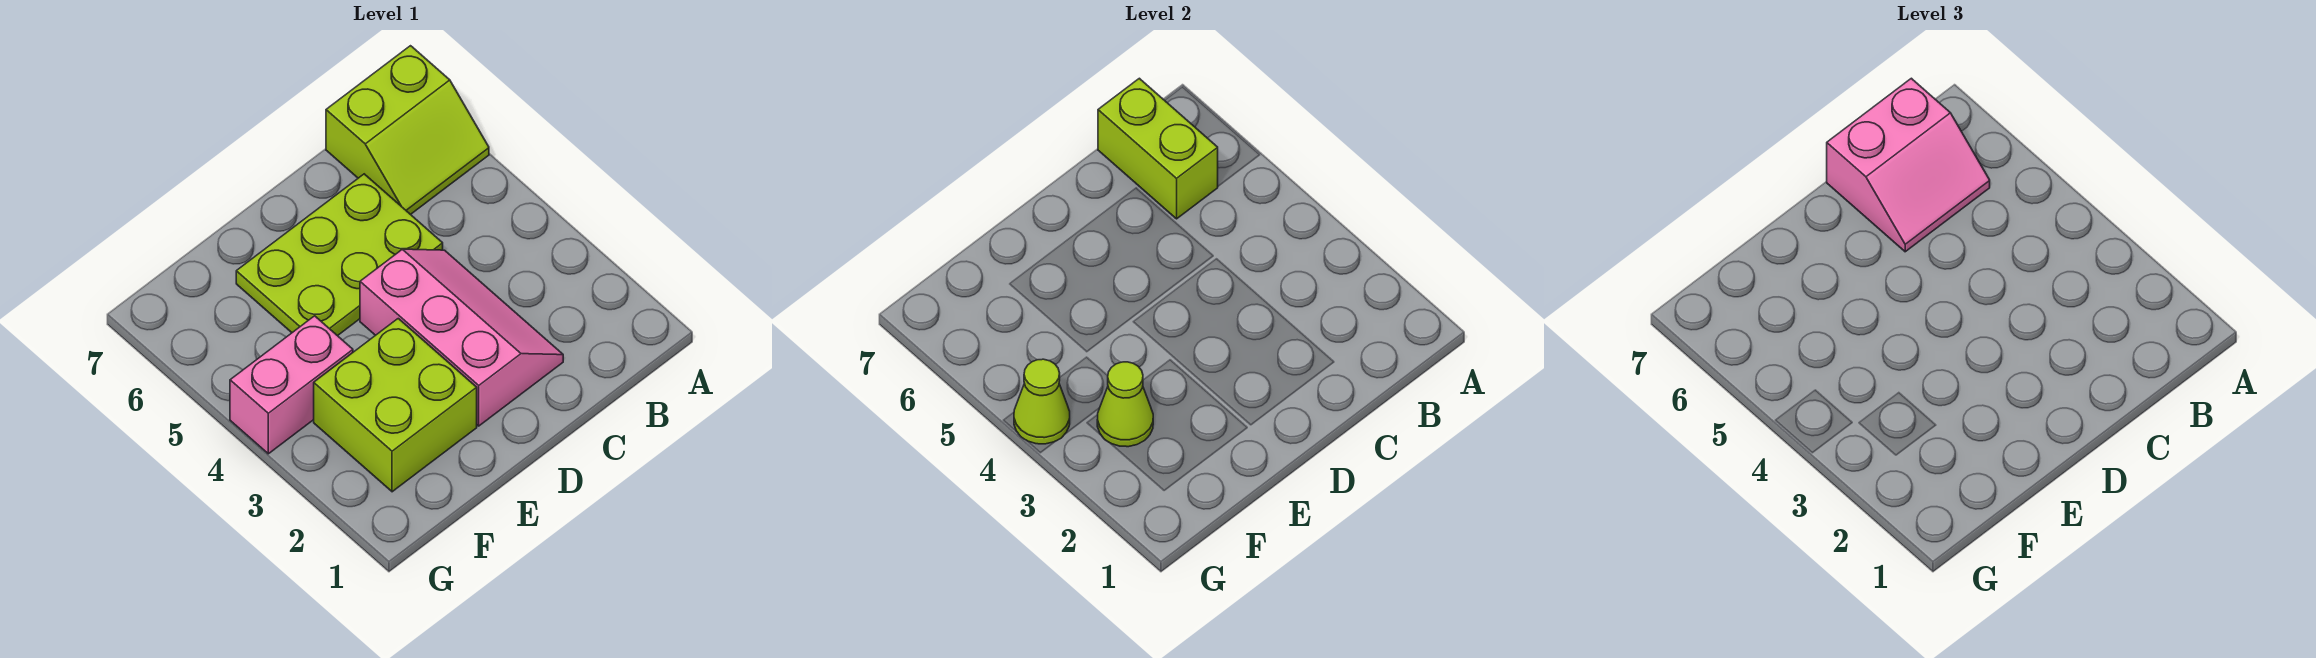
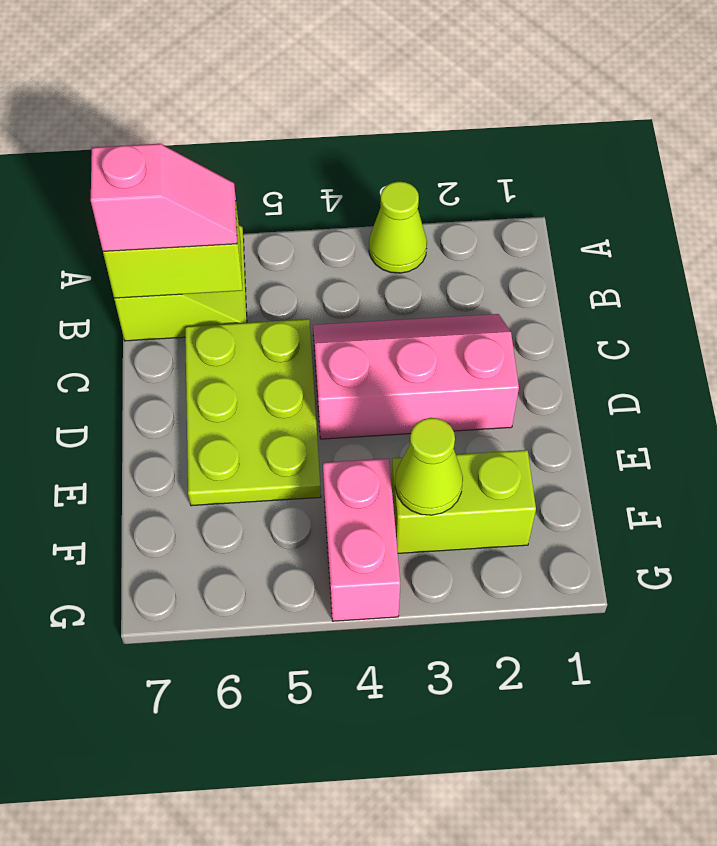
pink 2x2 slope [1827,78,1990,252] -> pink 1x2 slope [91,144,237,251]
lime 2x2 brick [314,319,477,492] -> lime 1x2 brick [391,450,536,553]
lime 1x1 cone [1014,359,1070,444] -> lime 1x1 cone moved to [369,182,427,273]

